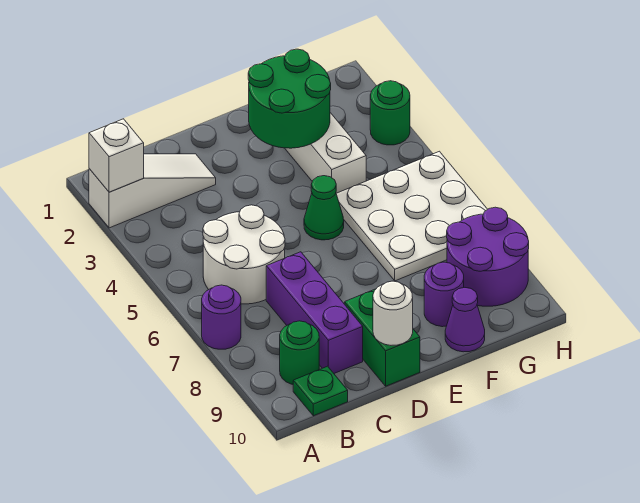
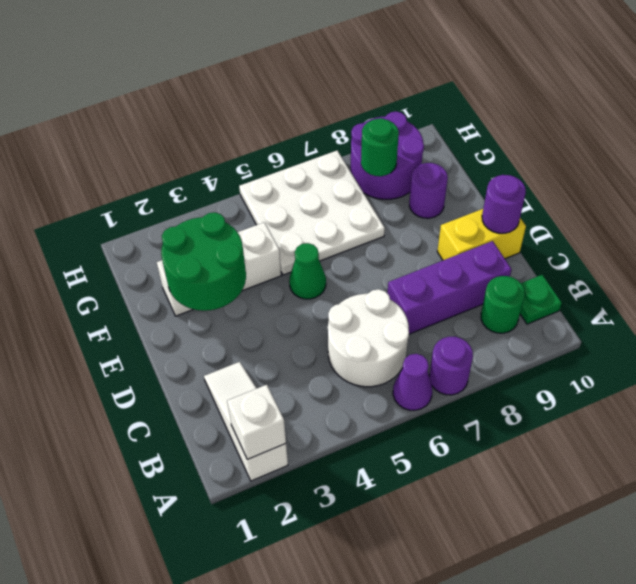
green 1x2 brick [345,289,420,386] -> yellow 1x2 brick [437,209,526,260]
white 1x1 round brick [373,281,413,345] -> purple 1x1 round brick [482,175,526,233]
purple 1x1 cone [445,288,485,352] -> purple 1x1 cone moved to [393,354,432,410]
green 1x1 round brick [370,81,410,145] -> green 1x1 round brick moved to [361,118,399,176]

